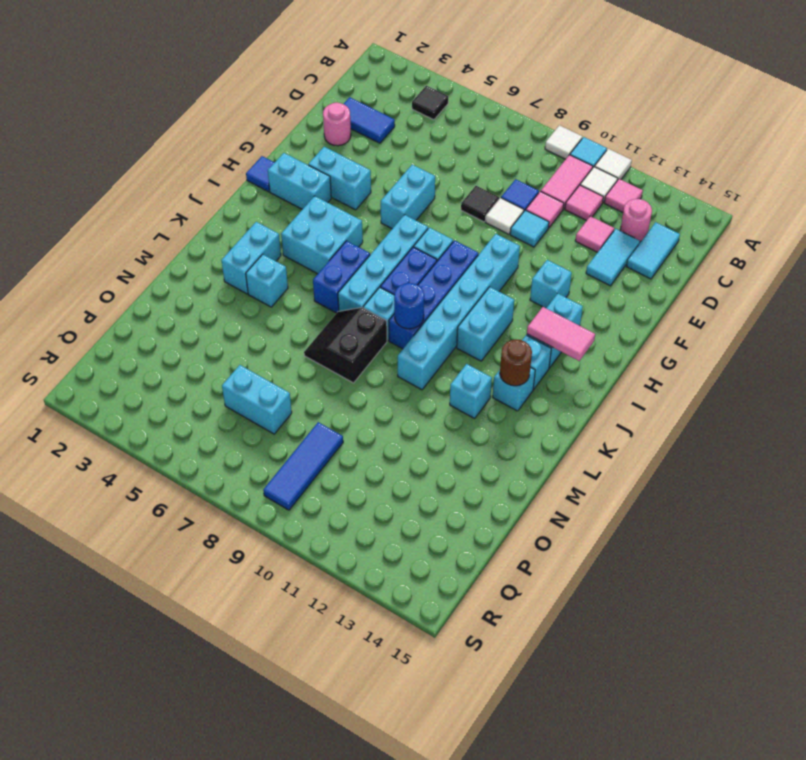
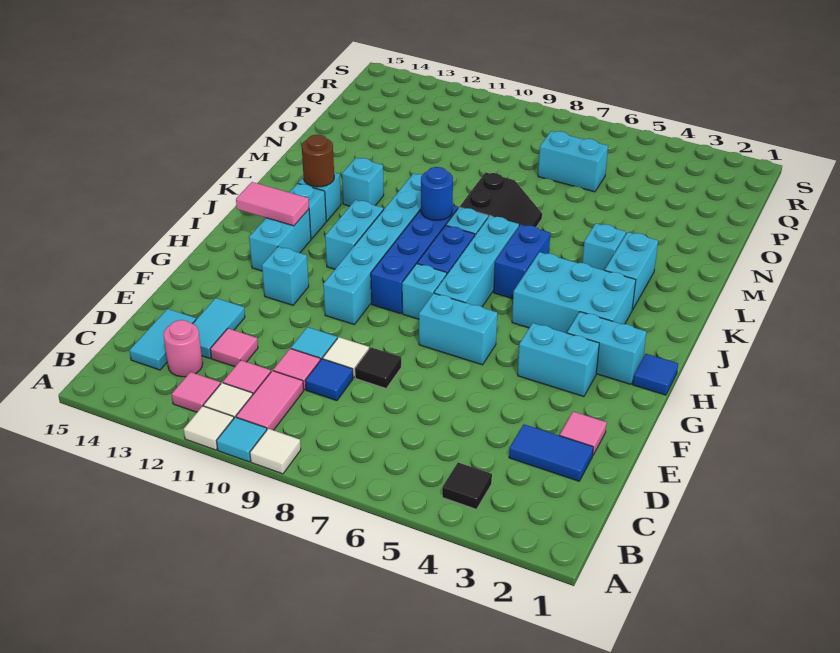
pink 1x1 round brick [323,103,351,146] -> pink 1x1 tile [560,412,607,455]
cyan 1x2 brick [381,165,435,229] -> cyan 1x2 brick turned to [419,293,497,365]
cyan 2x2 brick [281,196,363,274] -> cyan 2x3 brick [512,252,636,333]
blue 1x3 tile [263,422,343,510] -> none

